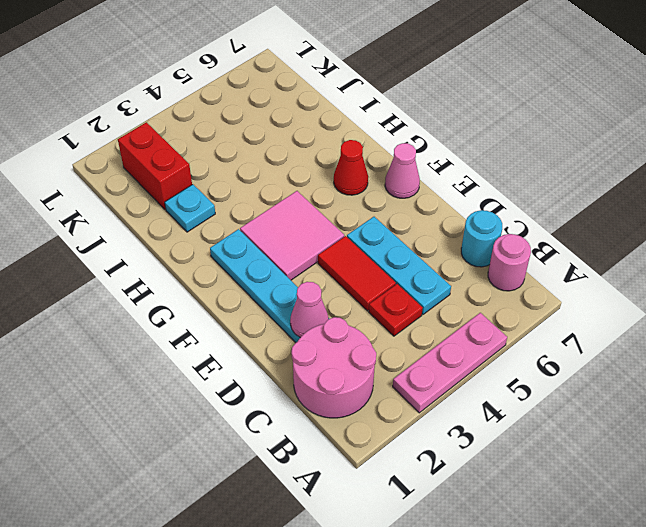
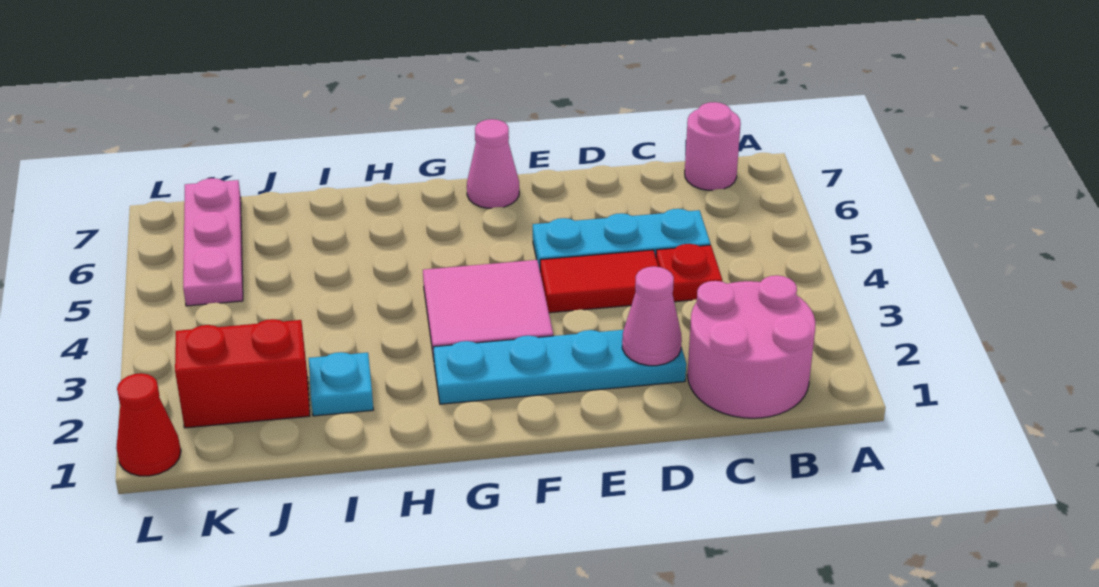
pink 1x3 plate [393,313,507,413] -> pink 1x3 plate moved to [183,178,243,306]
cyan 1x1 round brick [461,210,502,267] -> none
red 1x1 cone [334,140,368,195] -> red 1x1 cone moved to [116,373,181,476]

